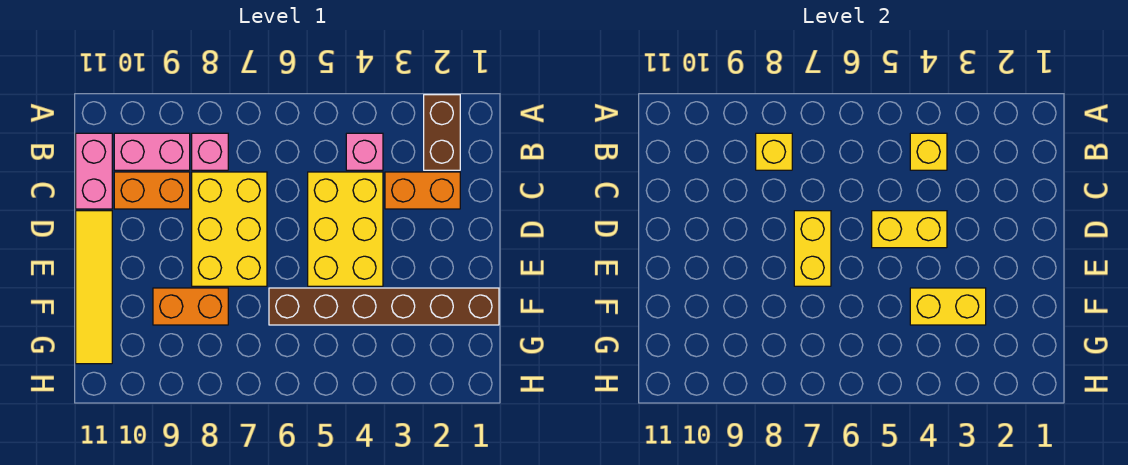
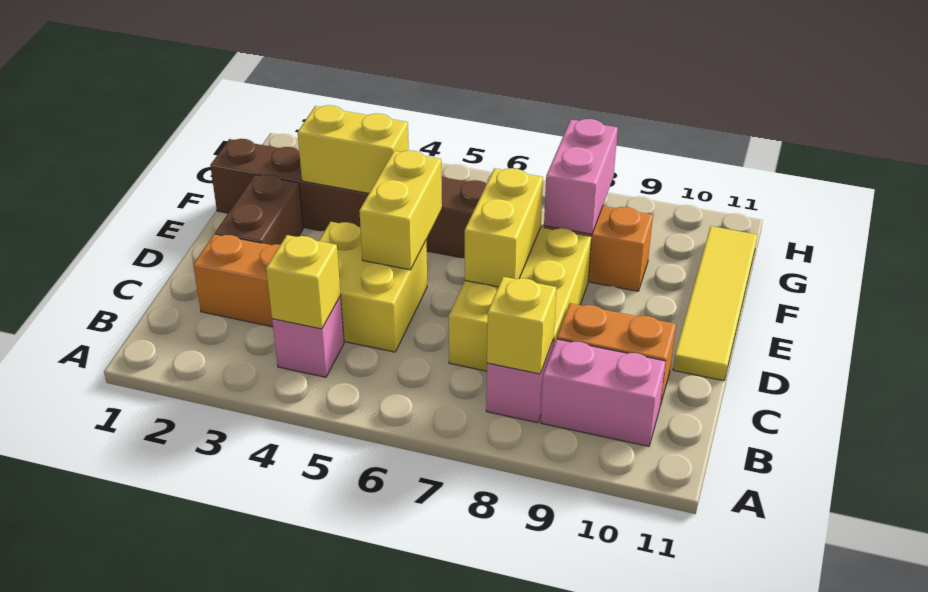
brown 1x2 brick [424,95,460,170] -> brown 1x2 brick moved to [215,175,303,245]
pink 1x2 brick [76,133,112,209] -> pink 1x2 brick moved to [544,119,618,234]
yellow 2x3 brick [308,172,383,286] -> yellow 2x2 brick [319,222,427,352]
yellow 1x2 brick [872,211,947,248] -> yellow 1x2 brick turned to [359,150,442,270]

